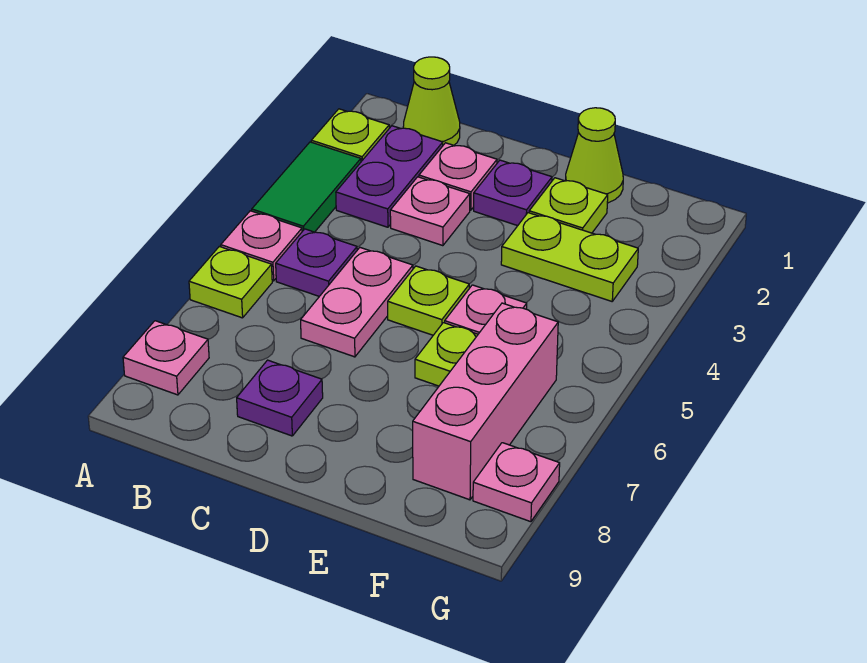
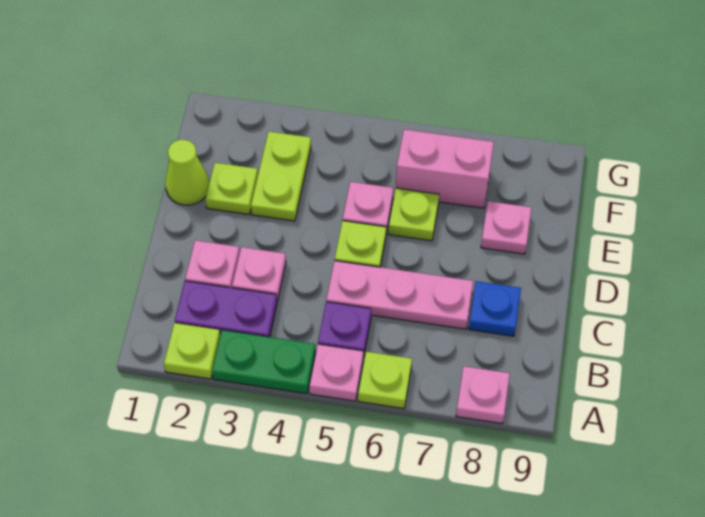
green 1x2 tile [252,142,361,232] -> green 1x2 plate [212,330,316,394]
lime 1x1 cone [403,57,460,145] -> none
pink 1x2 plate [301,248,413,357] -> pink 1x3 plate [326,261,473,329]
purple 1x1 plate [237,360,323,436] -> blue 1x1 plate [469,281,521,336]
purple 1x1 plate [474,160,552,226] -> none
pink 1x3 brick [413,303,558,500] -> pink 1x2 brick [396,129,494,208]
pink 1x1 plate [473,443,560,522] -> pink 1x1 plate moved to [481,201,531,254]

